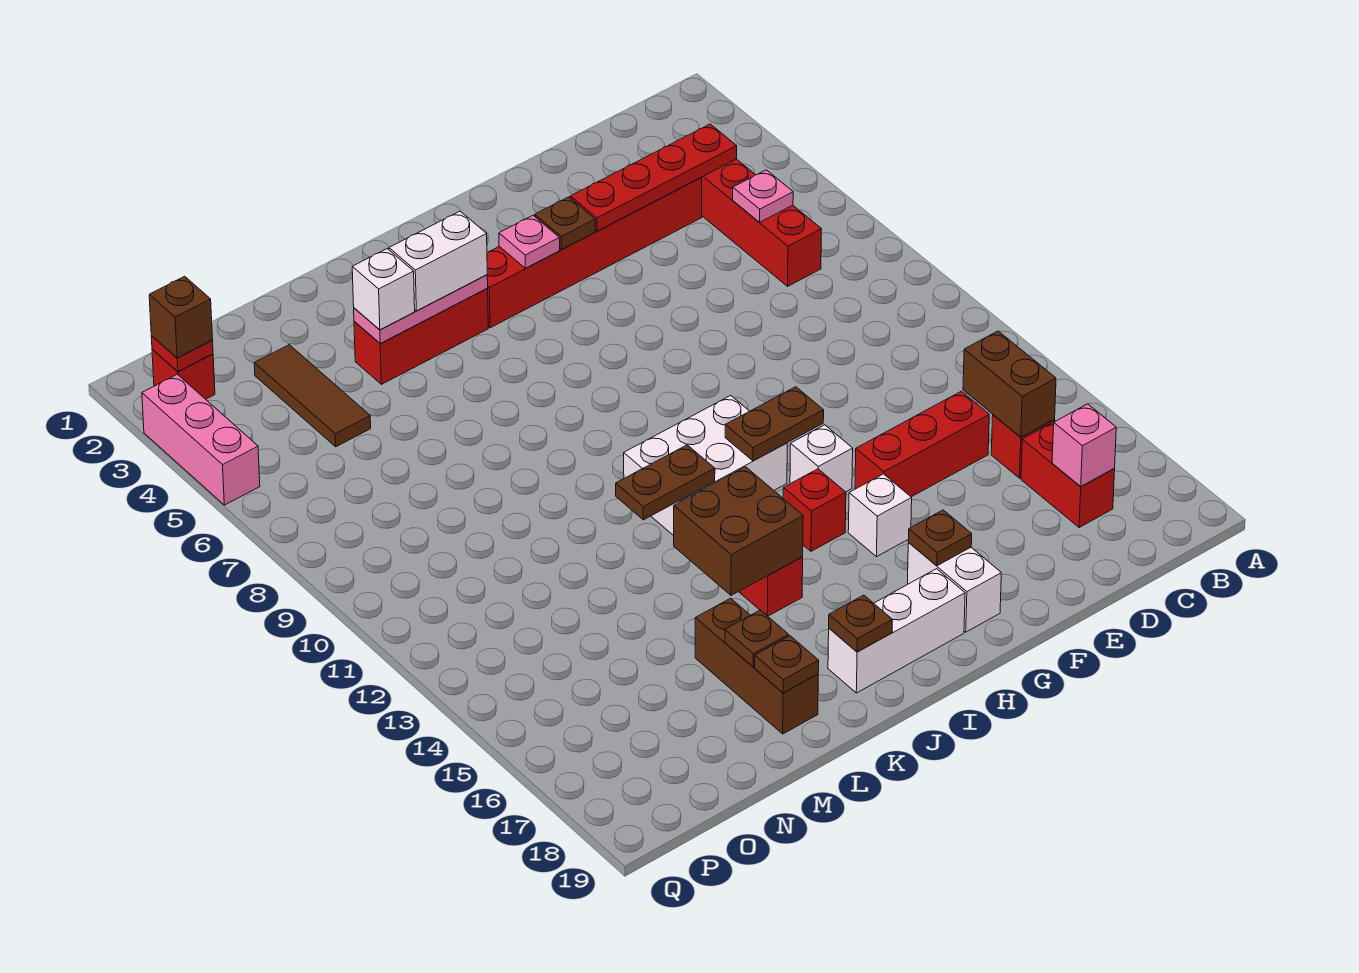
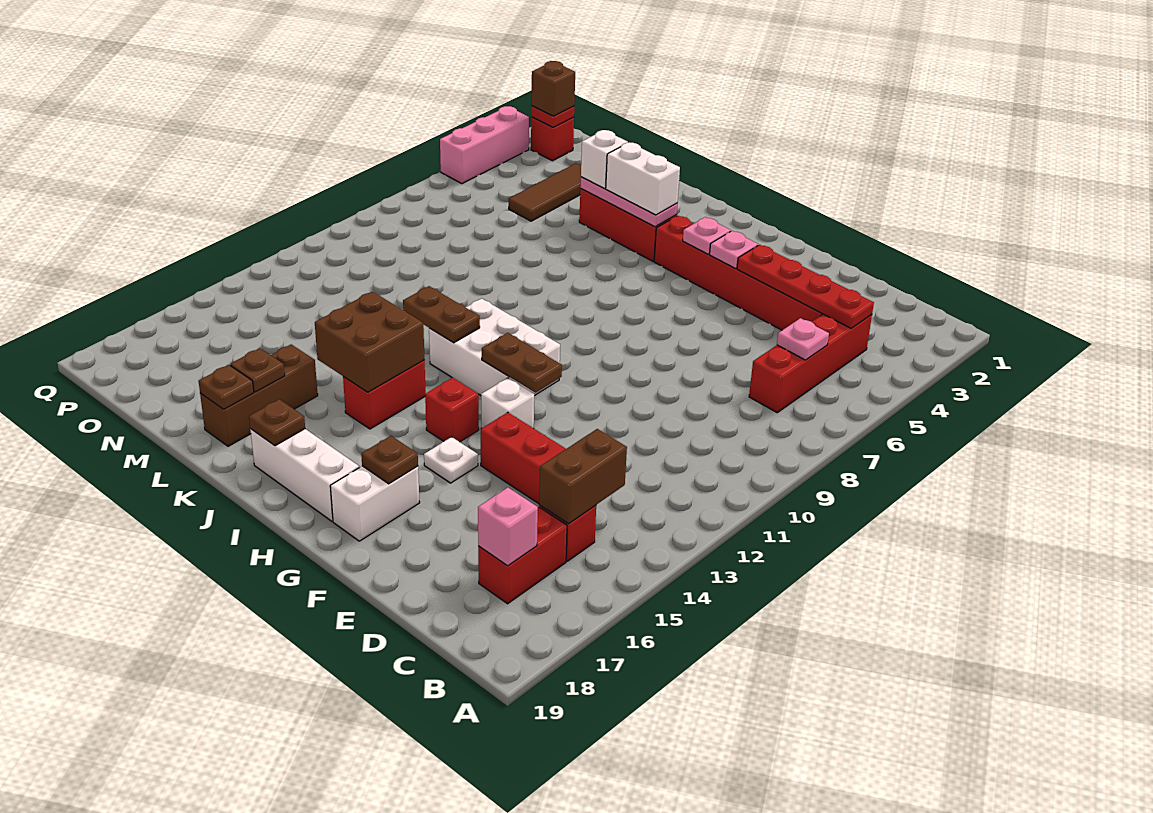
brown 1x1 plate [535,197,595,250] -> pink 1x1 plate [710,231,758,269]
white 1x1 brick [848,474,912,557] -> white 1x1 plate [424,437,478,483]

